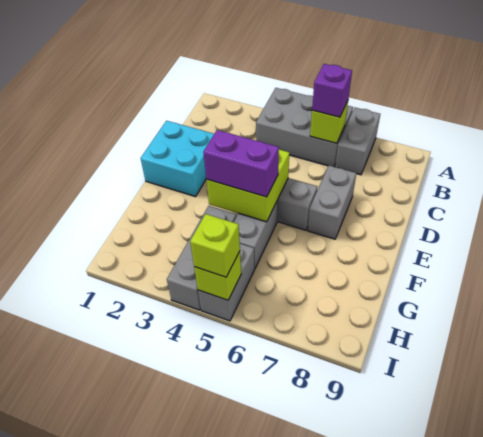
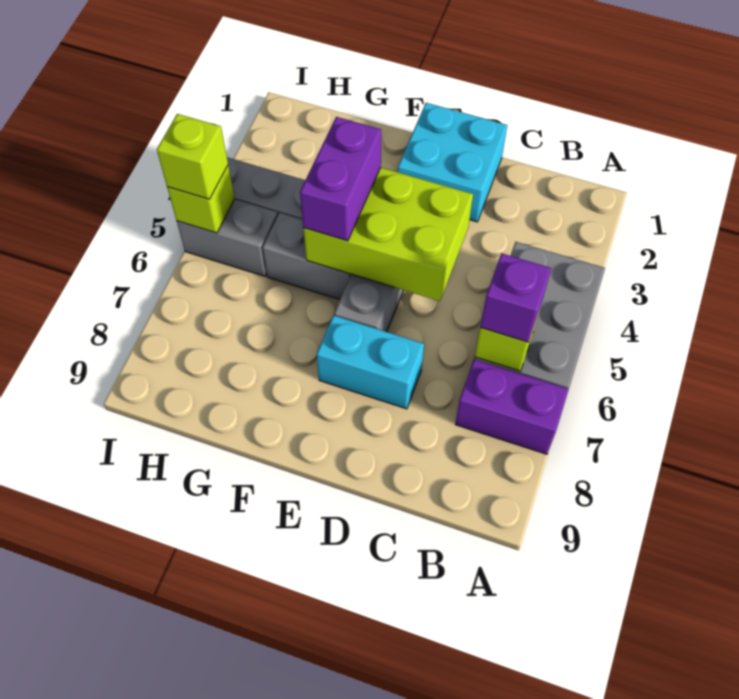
grey 1x2 brick [335,108,380,175] -> purple 1x2 brick [455,359,569,454]
grey 1x2 brick [308,165,356,239] -> cyan 1x2 brick [317,315,424,409]
lime 2x2 brick [207,150,289,222] -> lime 2x3 brick [303,168,473,301]

